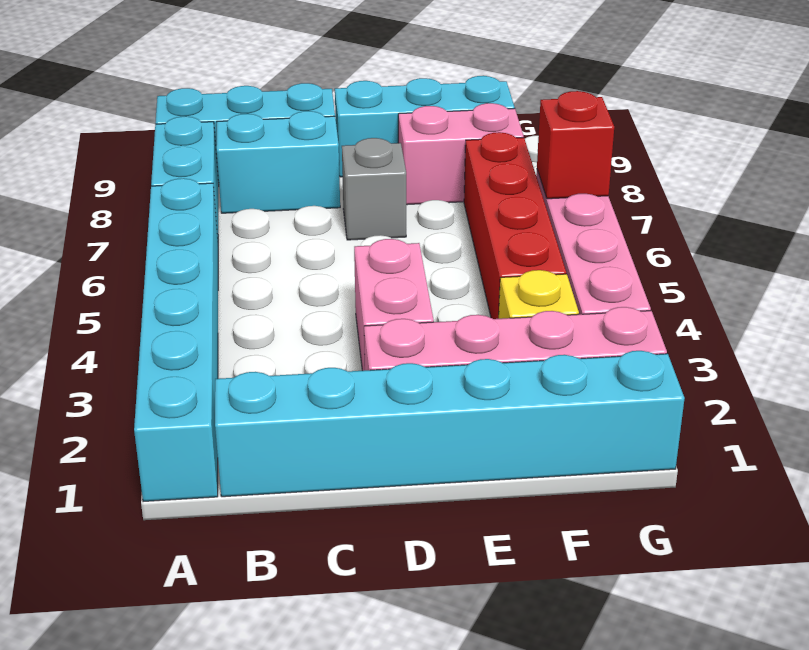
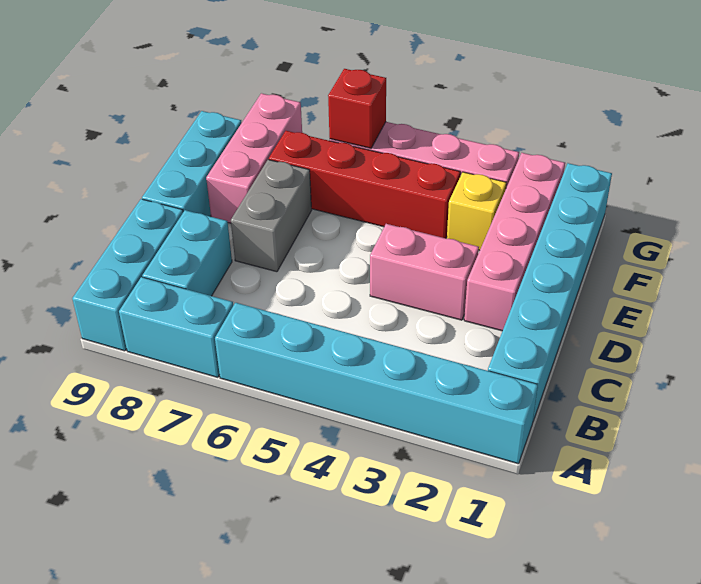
grey 1x1 brick [342,138,406,240] -> grey 1x2 brick [231,160,312,272]
pink 1x2 brick [398,103,524,205] -> pink 1x3 brick [206,93,302,223]

